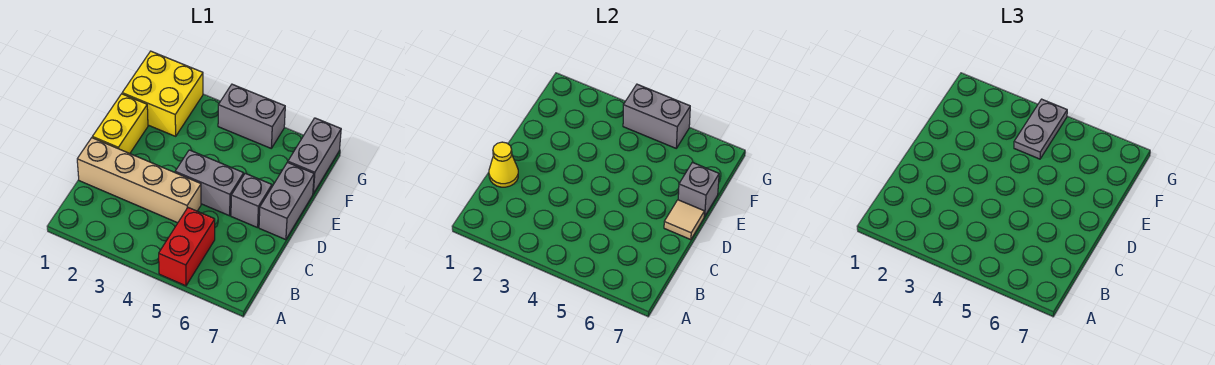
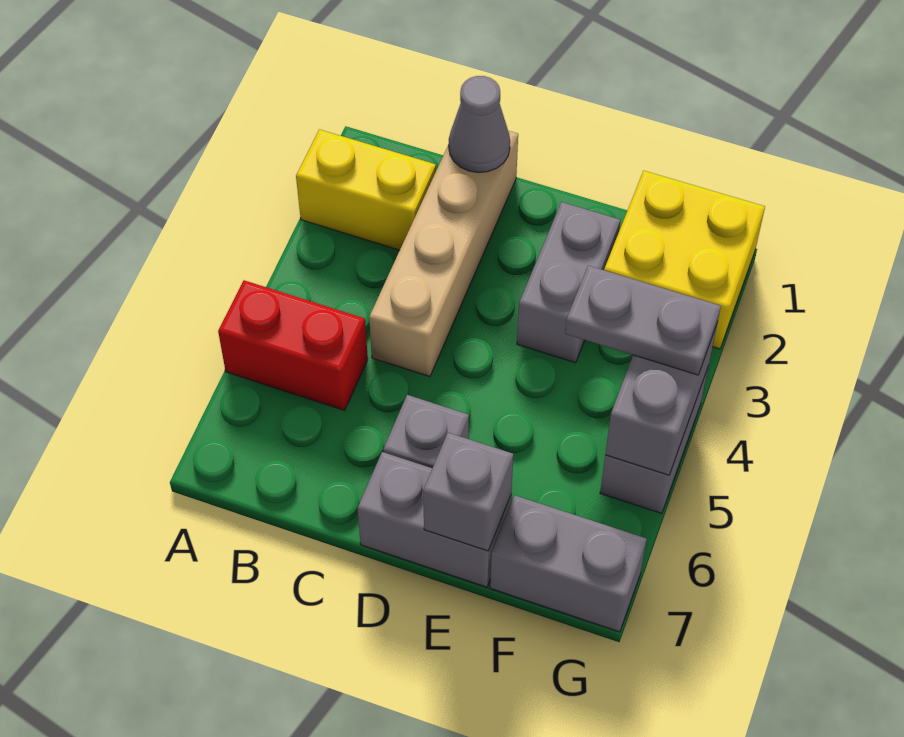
yellow 1x1 cone [489,142,518,187] -> grey 1x1 cone [449,76,510,173]
yellow 1x2 brick [92,94,148,153] -> yellow 1x2 brick moved to [296,129,436,250]
grey 1x2 brick [175,150,244,216] -> grey 1x2 brick moved to [517,202,620,363]
tan 1x1 tile [664,200,704,240] -> none

